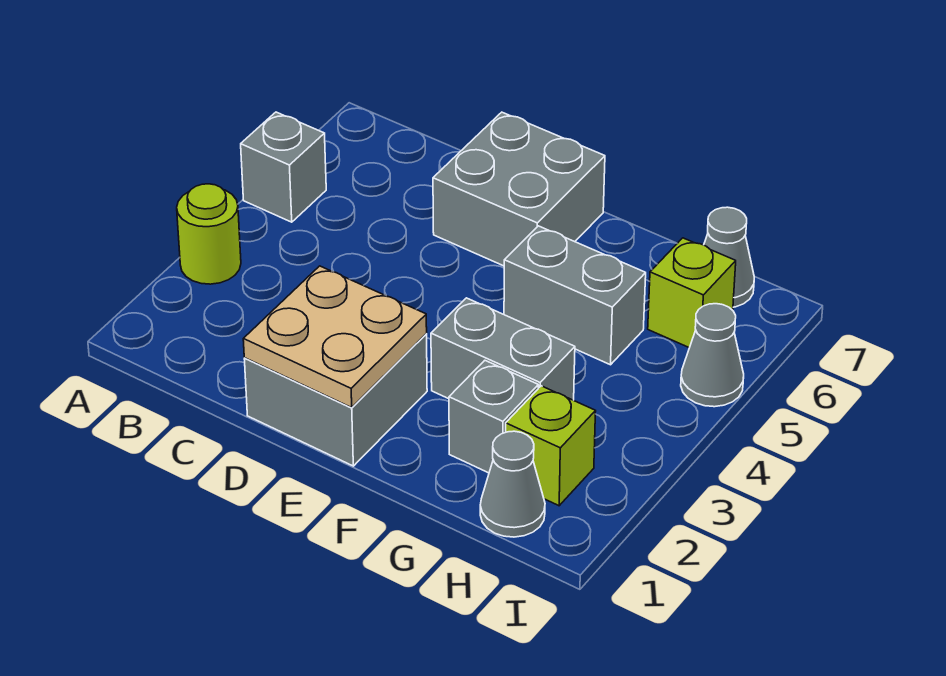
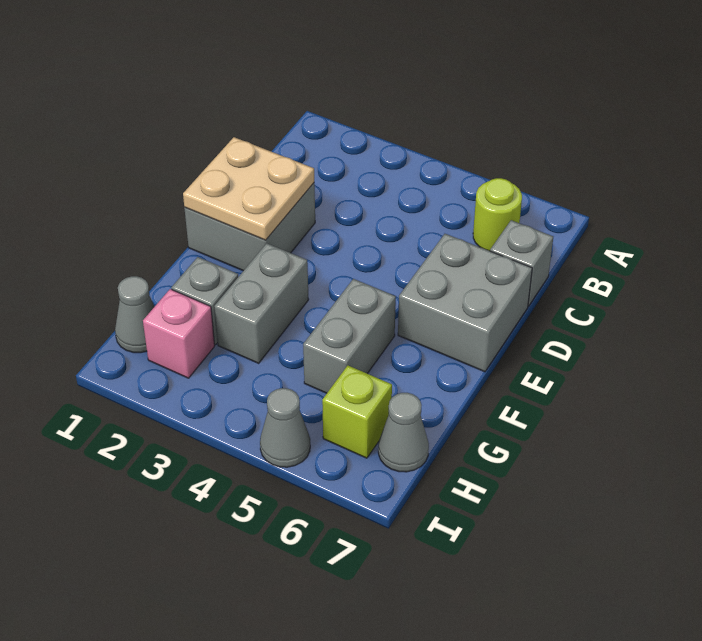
lime 1x1 round brick [177,184,241,284] -> lime 1x1 round brick moved to [473,178,522,251]
grey 1x1 brick [241,112,326,222] -> grey 1x1 brick moved to [490,220,553,306]
lime 1x1 brick [506,386,596,506] -> pink 1x1 brick [143,289,215,378]

